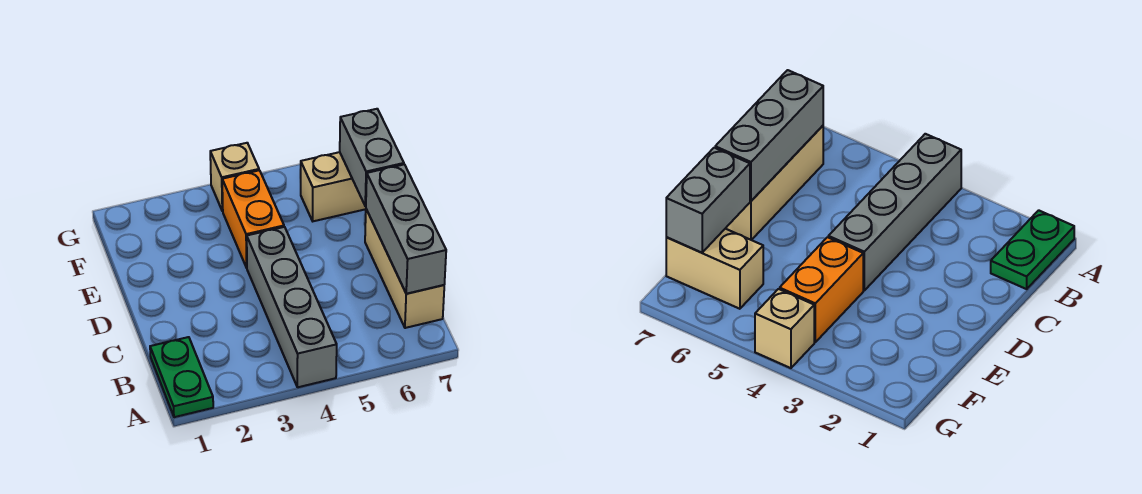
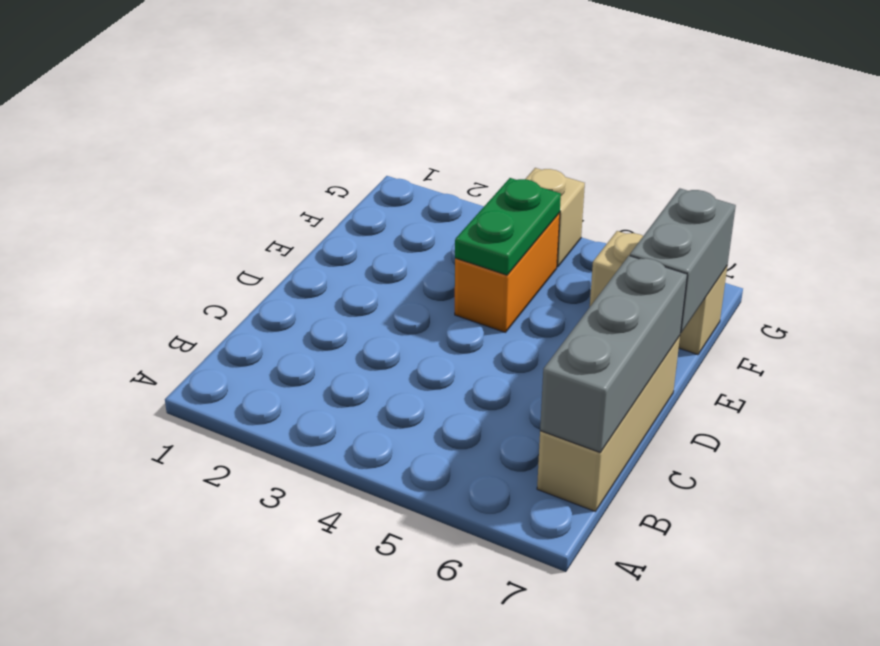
green 1x2 plate [150,337,213,417] -> green 1x2 plate moved to [455,178,561,275]
grey 1x4 brick [247,227,337,387] -> none

